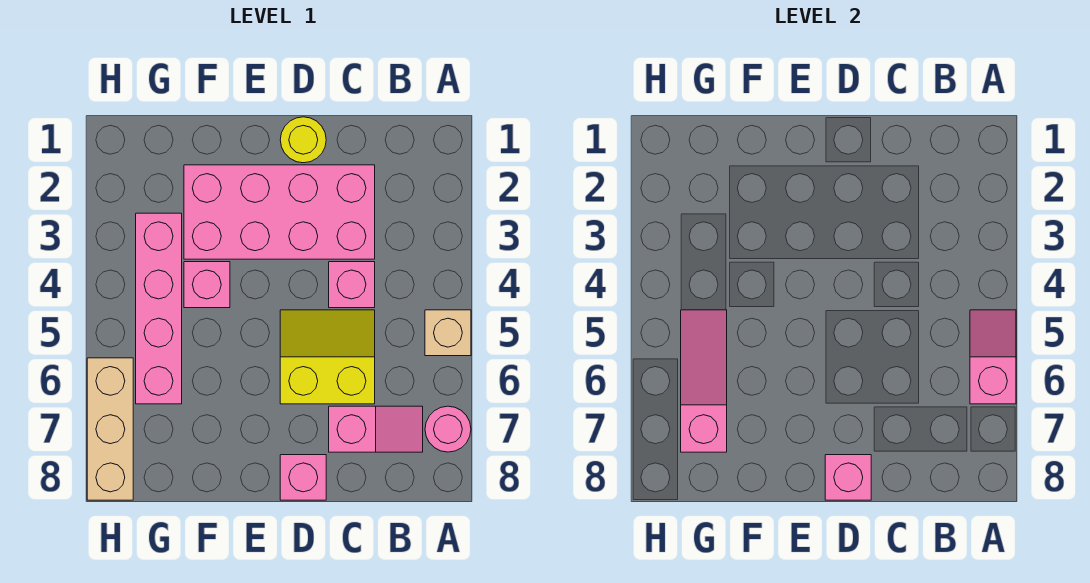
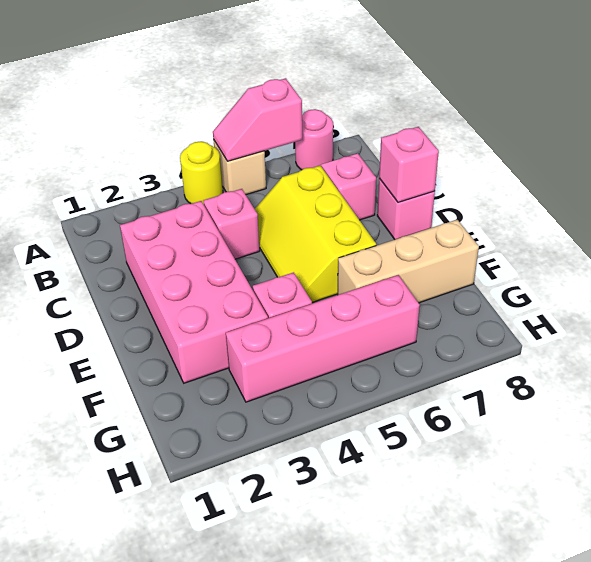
yellow 2x2 slope [280,310,375,404] -> yellow 2x3 slope [255,166,376,302]
yellow 1x1 round brick [280,117,326,163] -> yellow 1x1 round brick moved to [180,141,223,204]
pink 1x3 slope [681,310,727,452] -> none
tan 1x3 brick [87,358,133,500] -> tan 1x3 brick moved to [338,220,479,303]

